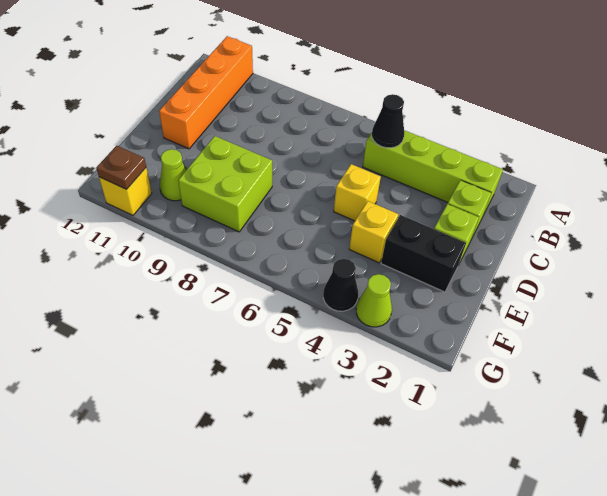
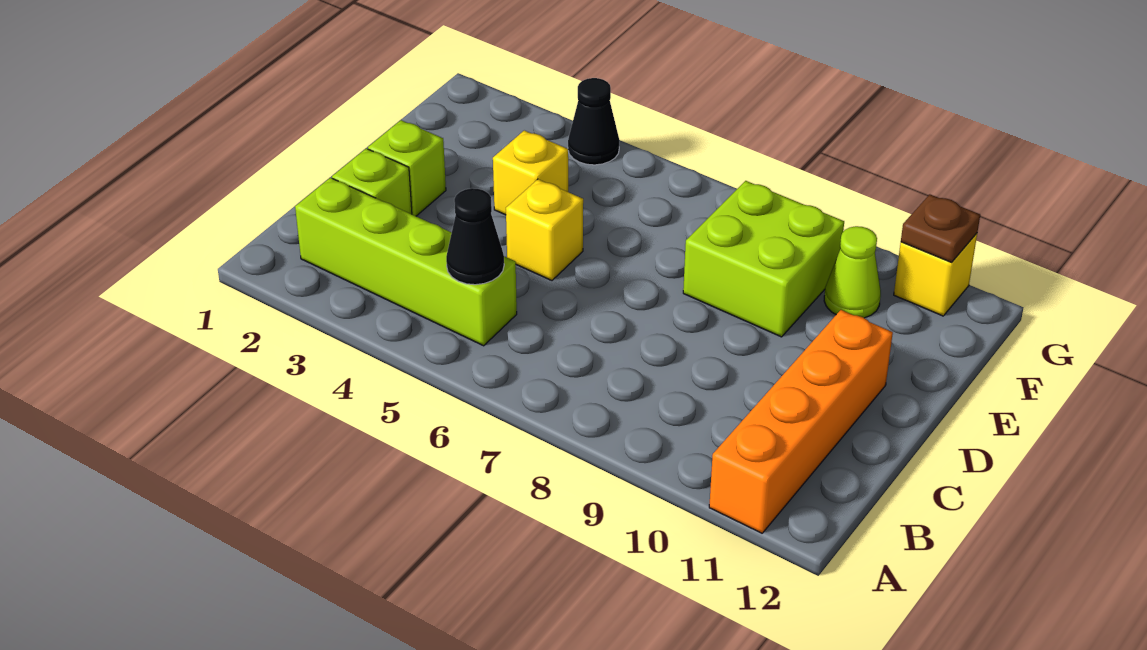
black 1x2 brick [381,215,466,292] -> none
lime 1x1 cone [356,274,392,327] -> none

